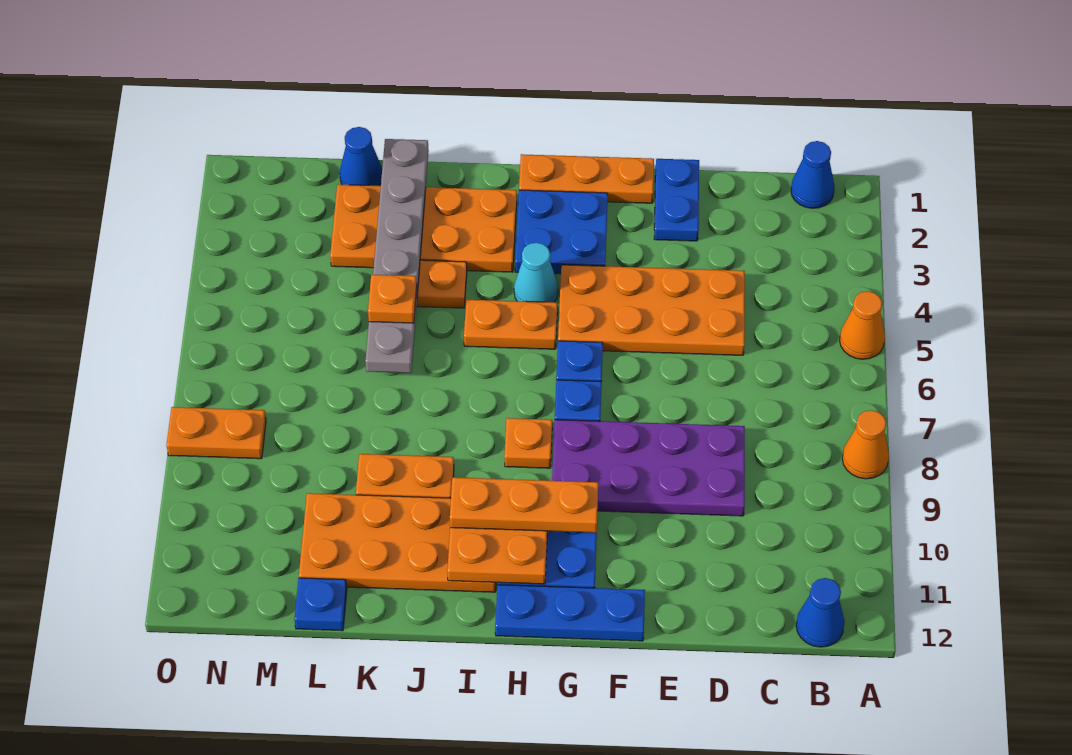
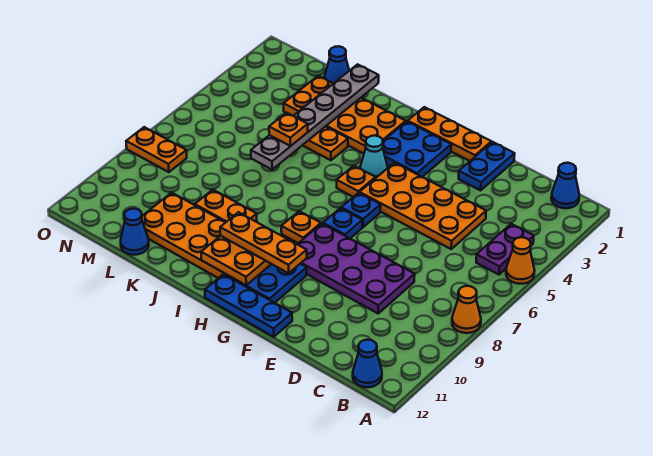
none -> purple 1x2 plate [476,224,534,275]
orange 1x2 plate [464,300,557,349] -> orange 1x1 plate [337,166,376,197]
blue 1x1 plate [294,578,347,631] -> blue 1x1 cone [121,209,149,255]

